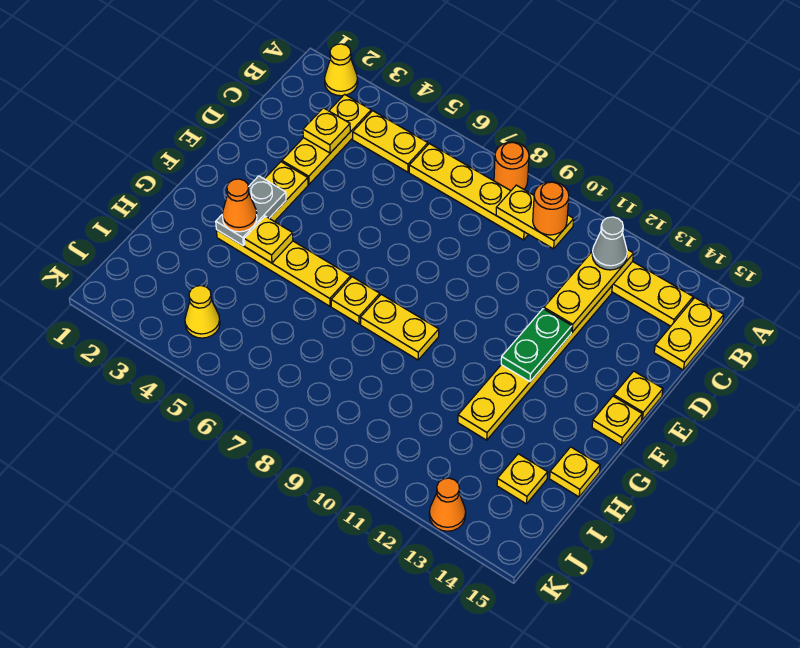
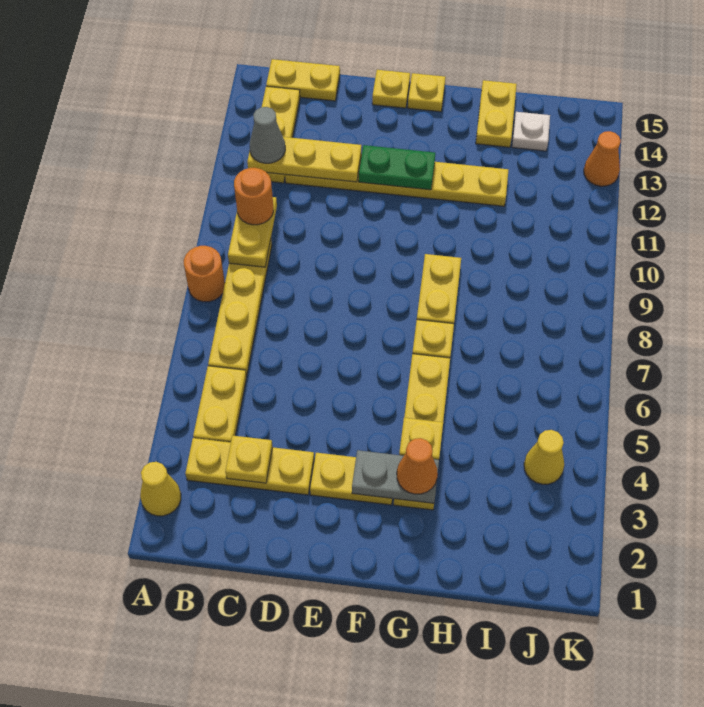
yellow 1x1 plate [550,447,600,497] -> yellow 1x2 plate [476,80,517,147]
yellow 1x1 plate [497,454,548,504] -> white 1x1 plate [512,112,550,151]

